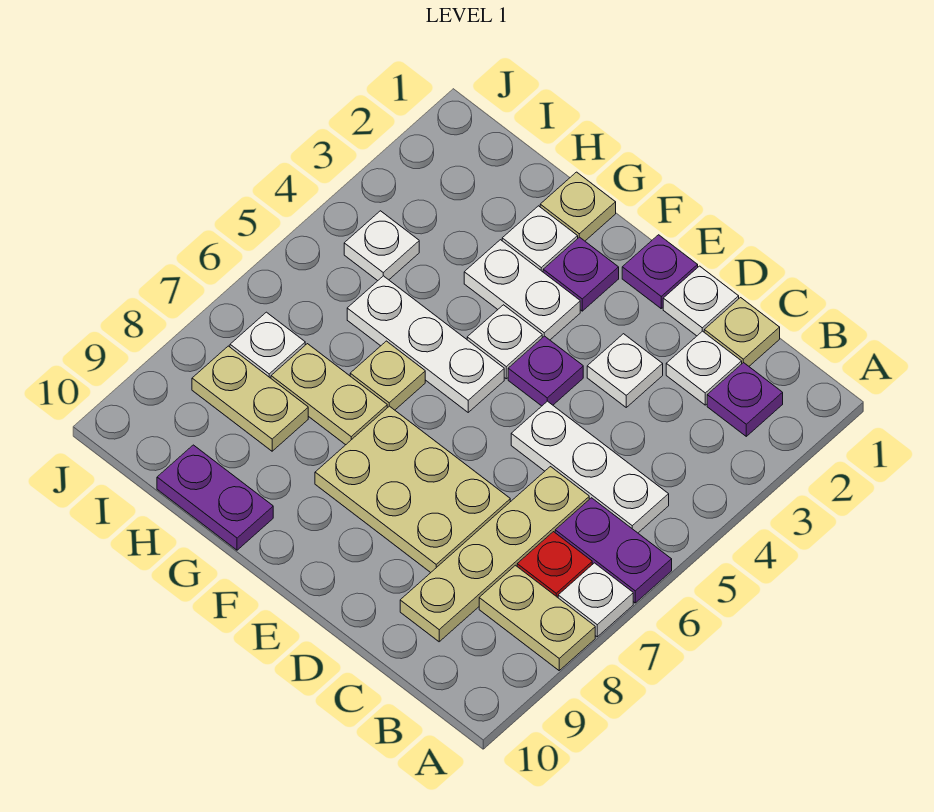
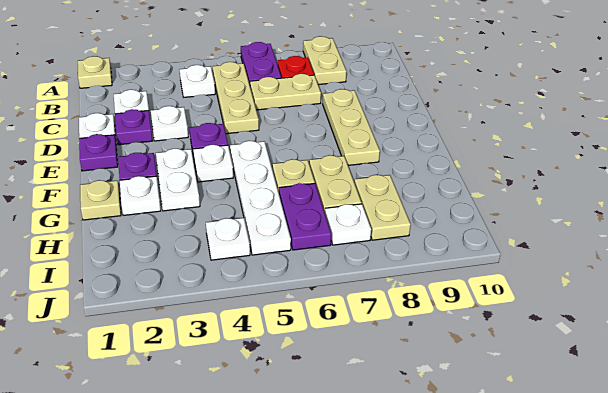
white 1x1 plate [558,563,633,637] -> white 1x1 plate moved to [180,65,215,97]
purple 1x1 plate [707,362,783,436] -> purple 1x1 plate moved to [115,109,152,145]
white 1x3 plate [511,401,669,533] -> tan 1x3 plate [213,62,259,134]
tan 1x1 plate [704,298,780,366] -> tan 1x1 plate moved to [78,56,112,88]
tan 1x4 plate [400,467,589,642] -> tan 1x2 plate [250,74,321,110]
tan 2x3 plate [315,406,510,573] -> tan 1x3 plate [323,89,380,165]
white 1x3 plate [347,276,504,412] -> white 1x4 plate [230,141,291,255]
purple 1x2 plate [157,445,273,550] -> purple 1x2 plate moved to [279,183,331,250]

